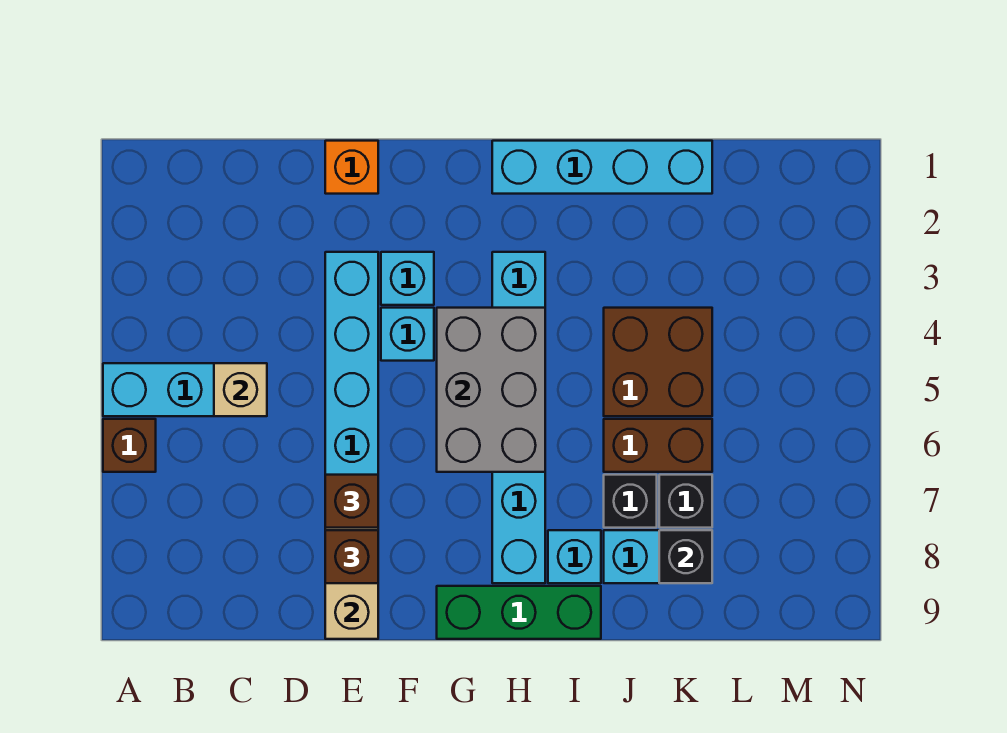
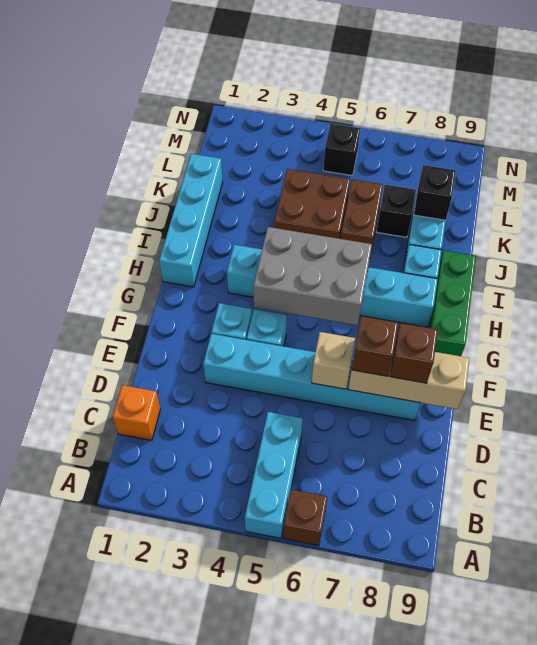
tan 1x1 brick [214,363,267,416] -> tan 1x1 brick moved to [312,332,355,389]
orange 1x1 brick [325,141,378,194] -> orange 1x1 brick moved to [113,385,160,440]
black 1x1 brick [604,475,657,528] -> black 1x1 brick moved to [323,124,360,176]

